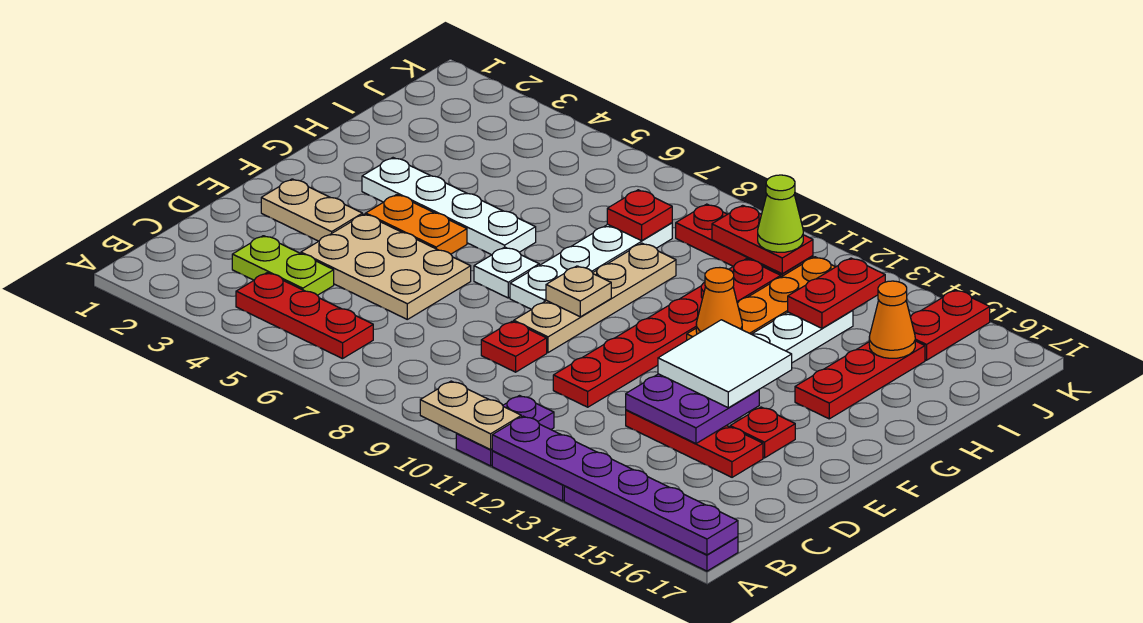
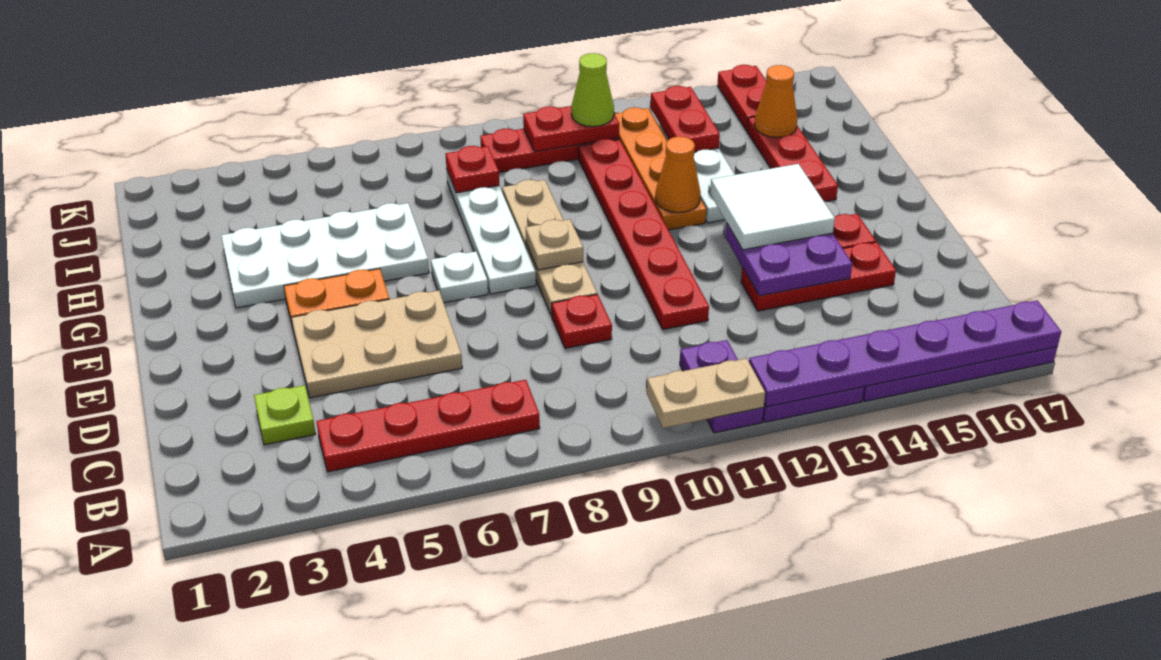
red 1x3 plate [236,273,373,359] -> red 1x4 plate [316,380,540,472]
lime 1x2 plate [232,236,334,295] -> lime 1x1 plate [254,385,315,445]
tan 1x2 plate [261,179,362,241] -> none
white 1x4 plate [362,158,536,255] -> white 2x4 plate [221,203,429,308]

